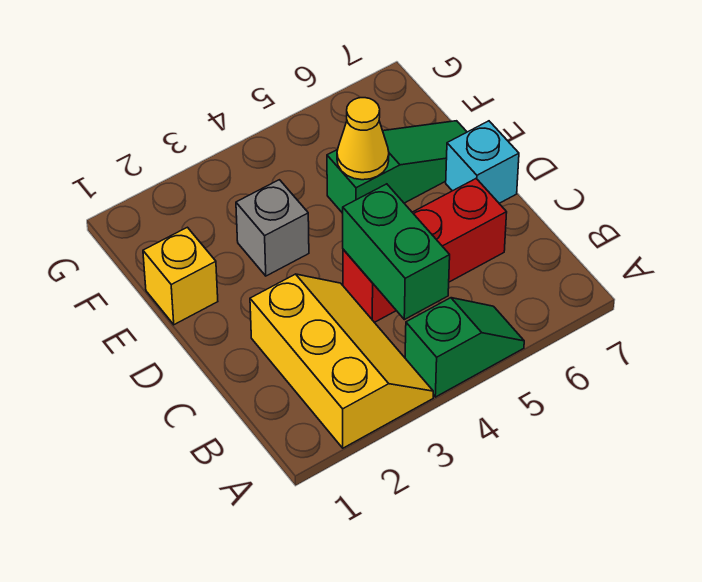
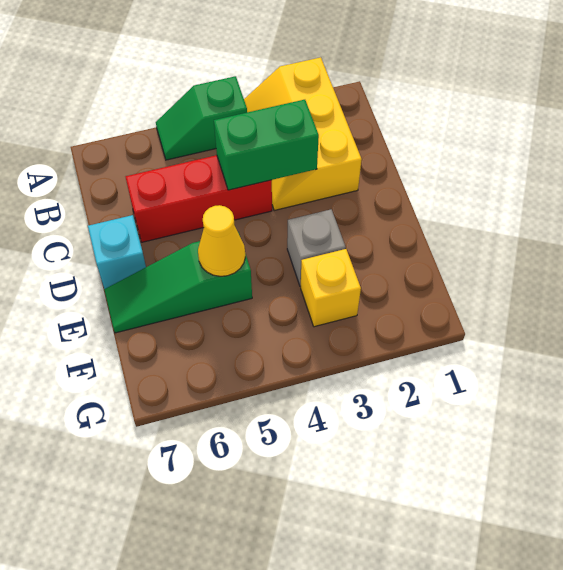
green 1x2 brick [343,184,450,320] -> green 1x2 brick turned to [214,100,319,190]
yellow 1x1 brick [143,227,218,325] -> yellow 1x1 brick moved to [301,249,361,327]

